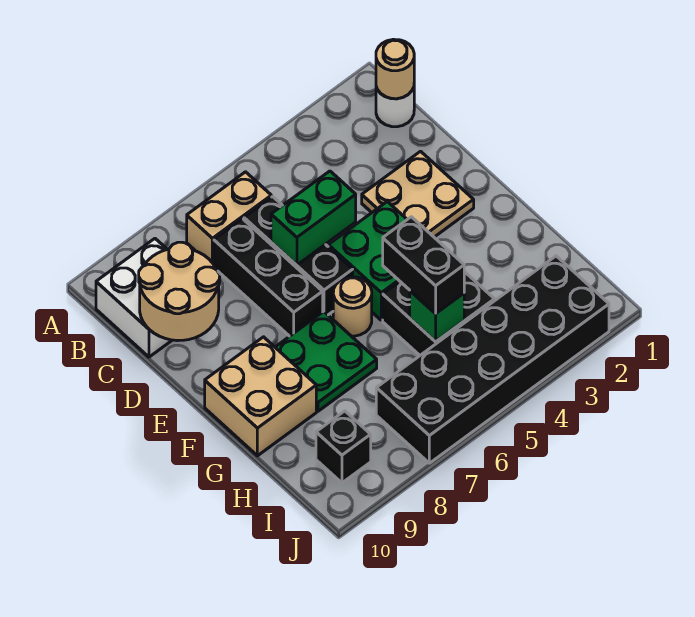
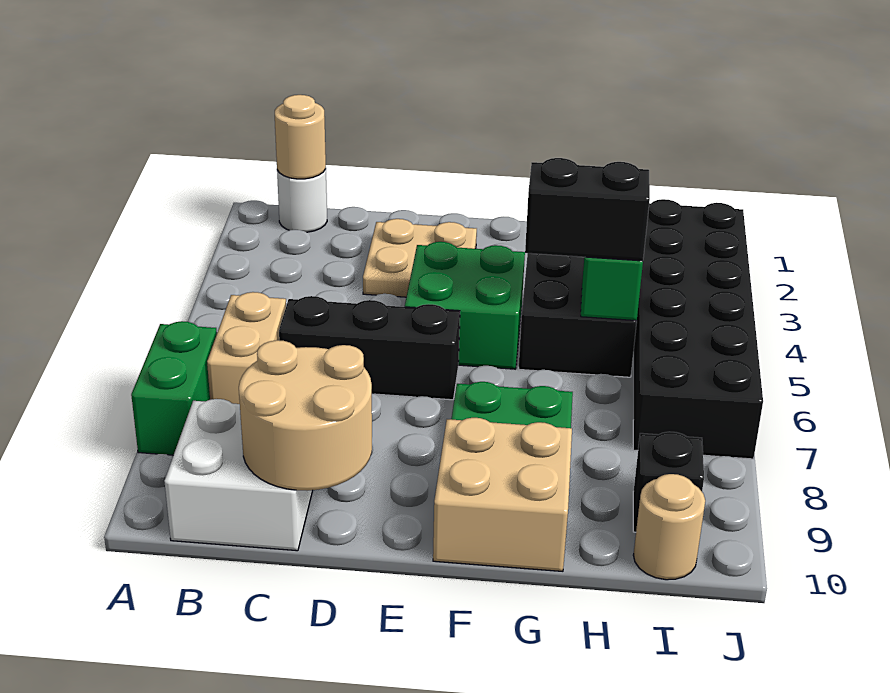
black 1x3 brick [214,219,323,336] -> none
green 1x2 brick [271,171,356,265] -> green 1x2 brick moved to [131,321,217,455]
tan 1x1 round brick [333,277,372,336] -> tan 1x1 round brick moved to [633,474,705,580]

